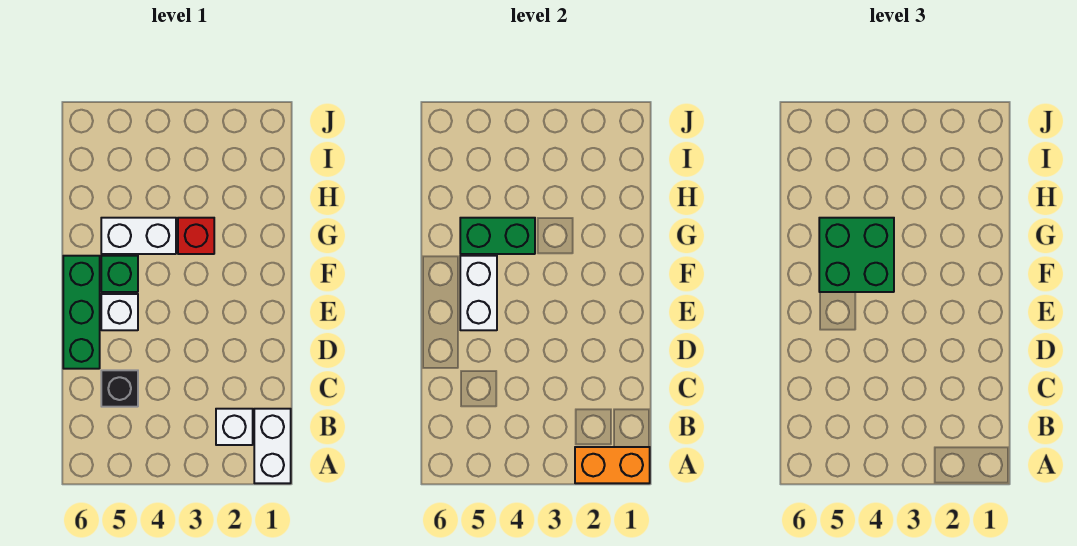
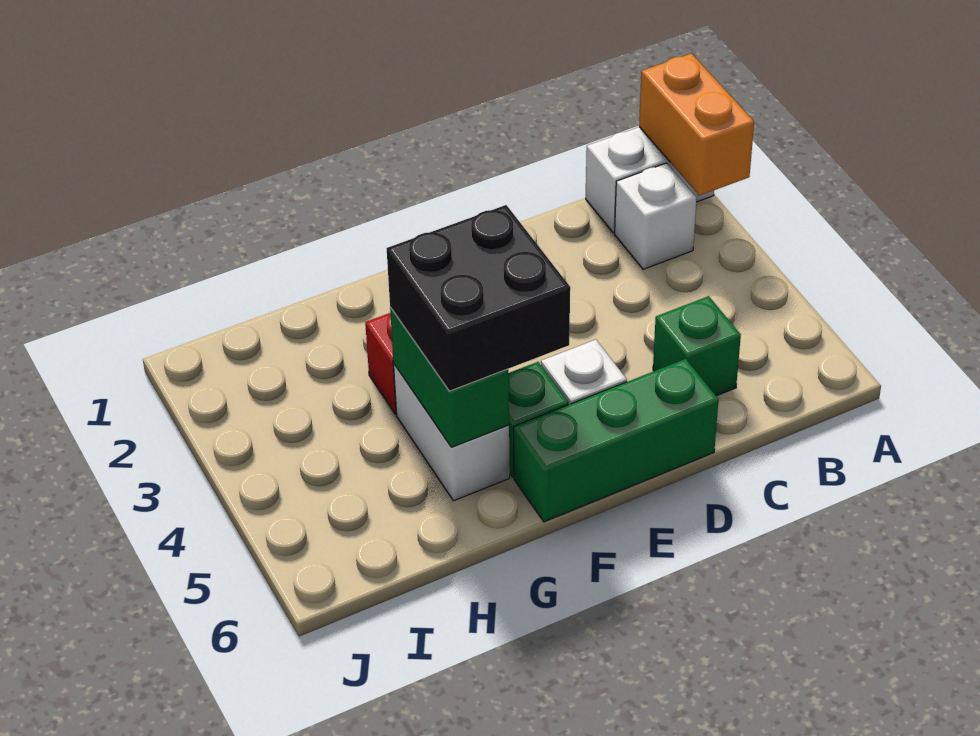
black 1x1 brick [101,370,138,407] -> green 1x1 brick [653,296,741,396]
white 1x2 brick [460,256,497,330] -> none
green 2x2 brick [819,218,894,292] -> black 2x2 brick [387,205,570,391]

